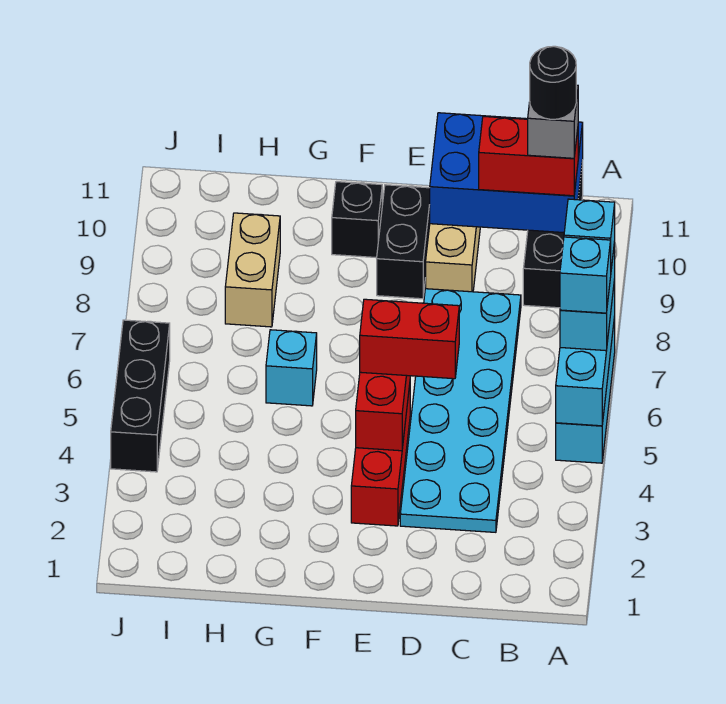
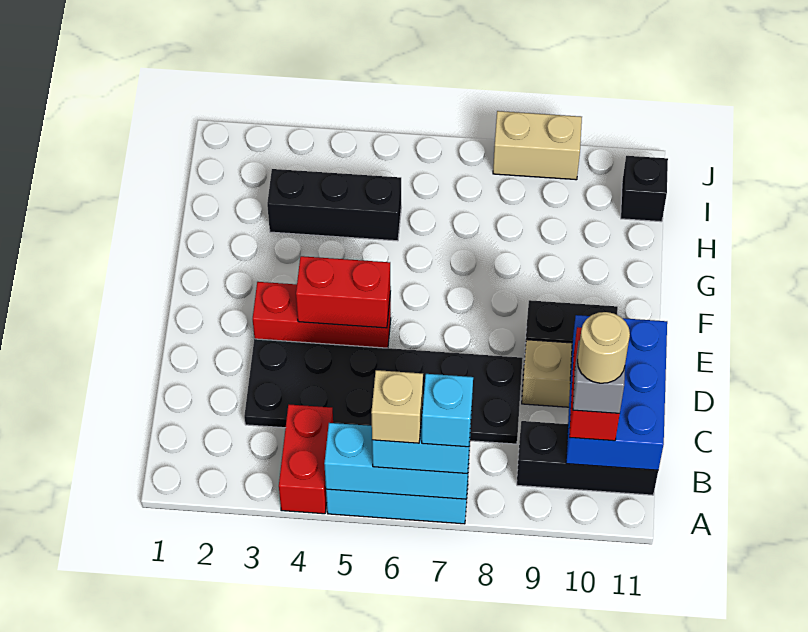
cyan 1x1 brick [560,237,611,313] -> tan 1x1 brick [371,370,423,443]
black 1x1 round brick [530,46,576,119] -> tan 1x1 round brick [577,312,630,383]
cyan 2x6 plate [400,289,521,532] -> black 2x6 plate [244,339,523,444]
red 1x2 brick [360,299,459,379] -> red 1x2 brick moved to [279,404,333,514]
black 1x1 brick [332,182,382,258] -> black 1x1 brick moved to [621,156,668,222]
cyan 1x1 brick [266,330,317,406] -> none
tan 1x2 brick [225,213,280,327] -> tan 1x2 brick moved to [493,111,582,180]
black 1x3 brick [111,320,170,472] -> black 1x3 brick moved to [267,169,401,241]

